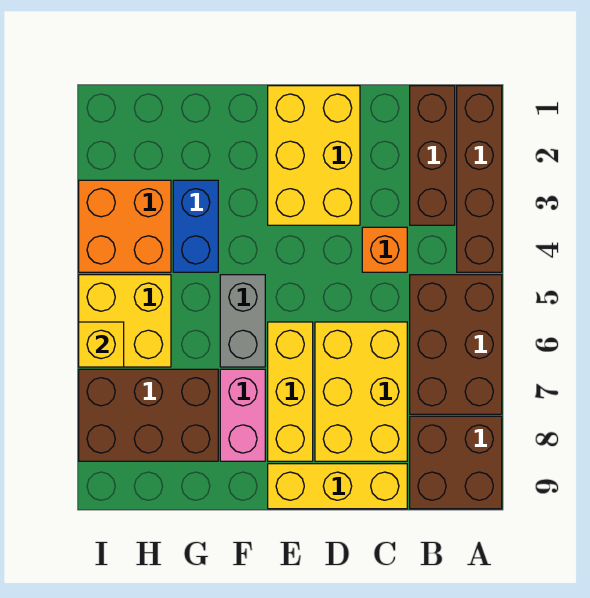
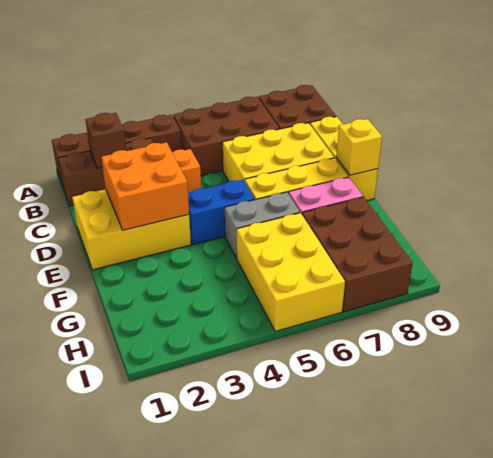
none -> brown 1x1 brick [85,113,127,168]
blue 1x2 brick [173,180,218,272] -> blue 1x2 brick moved to [188,180,255,244]
orange 2x2 brick [79,180,171,272] -> orange 2x2 brick moved to [101,142,189,230]
yellow 2x2 brick [79,275,171,367] -> yellow 2x3 brick [237,213,345,331]
yellow 1x1 brick [79,322,124,367] -> yellow 1x1 brick moved to [336,119,382,175]

